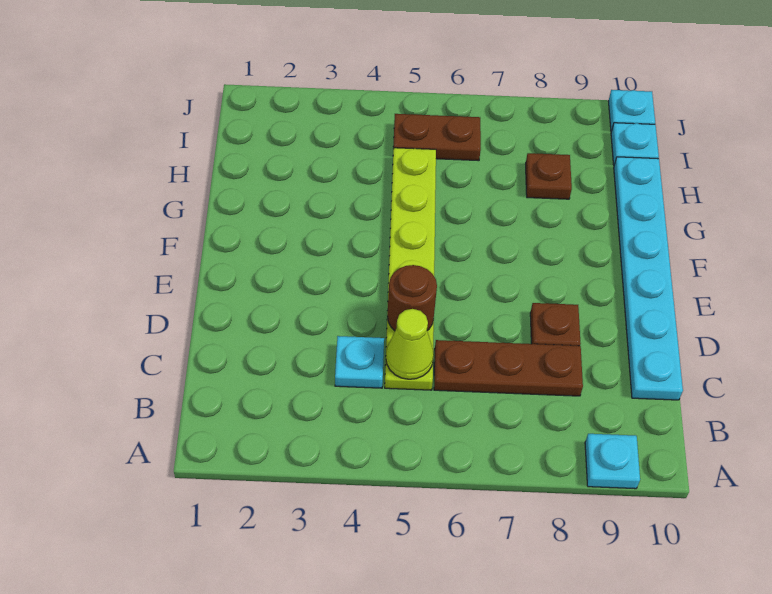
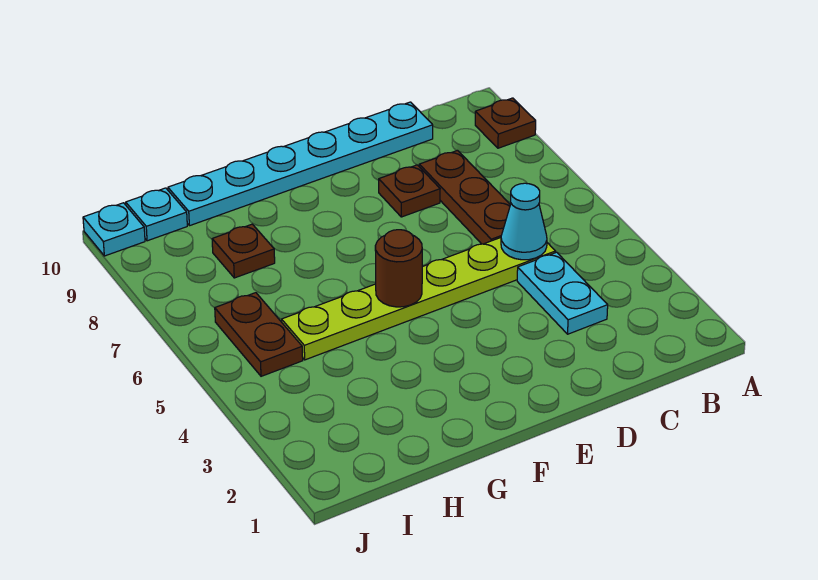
cyan 1x1 plate [585,434,640,489] -> brown 1x1 plate [475,98,536,148]
cyan 1x1 plate [335,336,384,388] -> cyan 1x2 plate [517,252,608,334]
lime 1x1 cone [386,309,434,379] -> cyan 1x1 cone [501,183,547,260]
brown 1x1 round brick [387,265,437,331] -> brown 1x1 round brick moved to [375,230,422,307]

